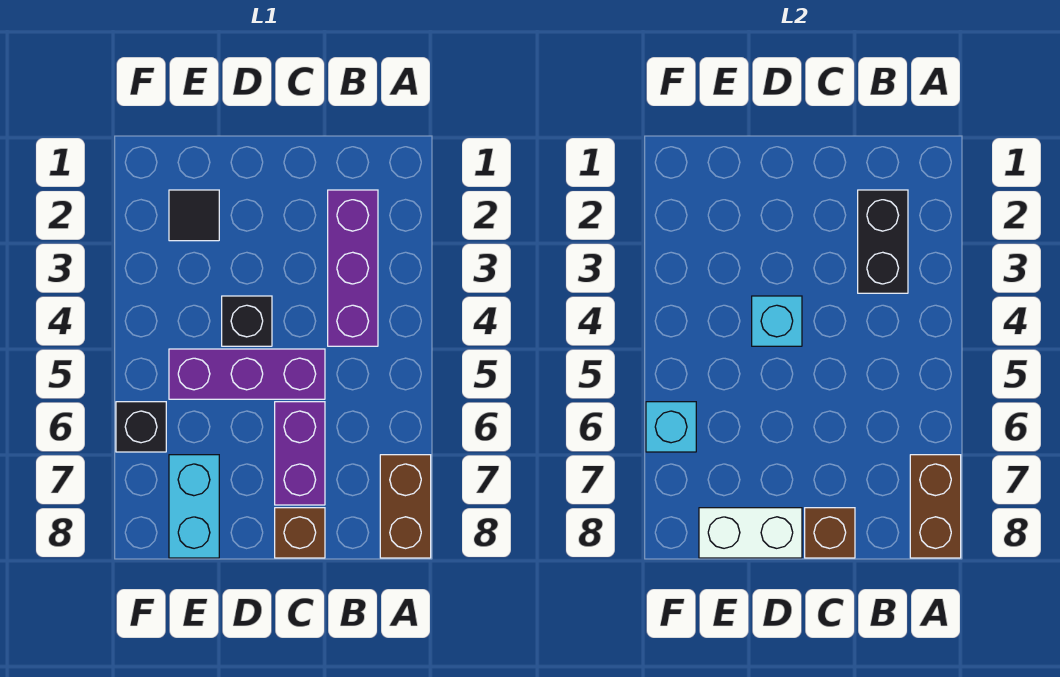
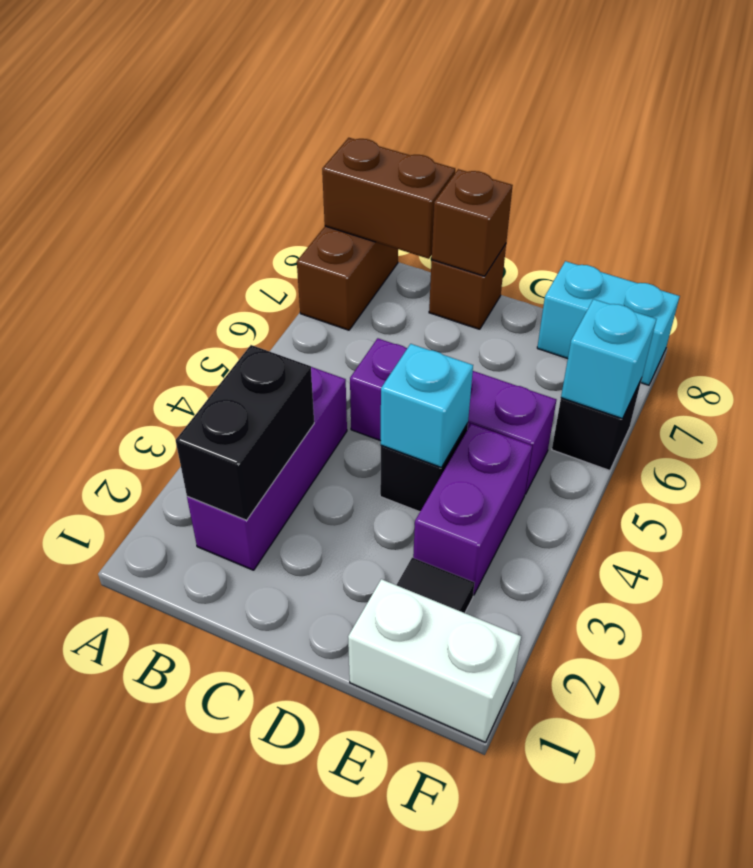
brown 1x2 brick [910,455,961,558] -> brown 1x2 brick turned to [322,138,455,259]
purple 1x2 brick [275,402,325,505] -> purple 1x2 brick moved to [413,424,532,595]
white 1x2 brick [699,508,802,558] -> white 1x2 brick moved to [348,579,521,742]
cyan 1x2 brick [169,455,219,558] -> cyan 1x2 brick turned to [537,261,680,385]

